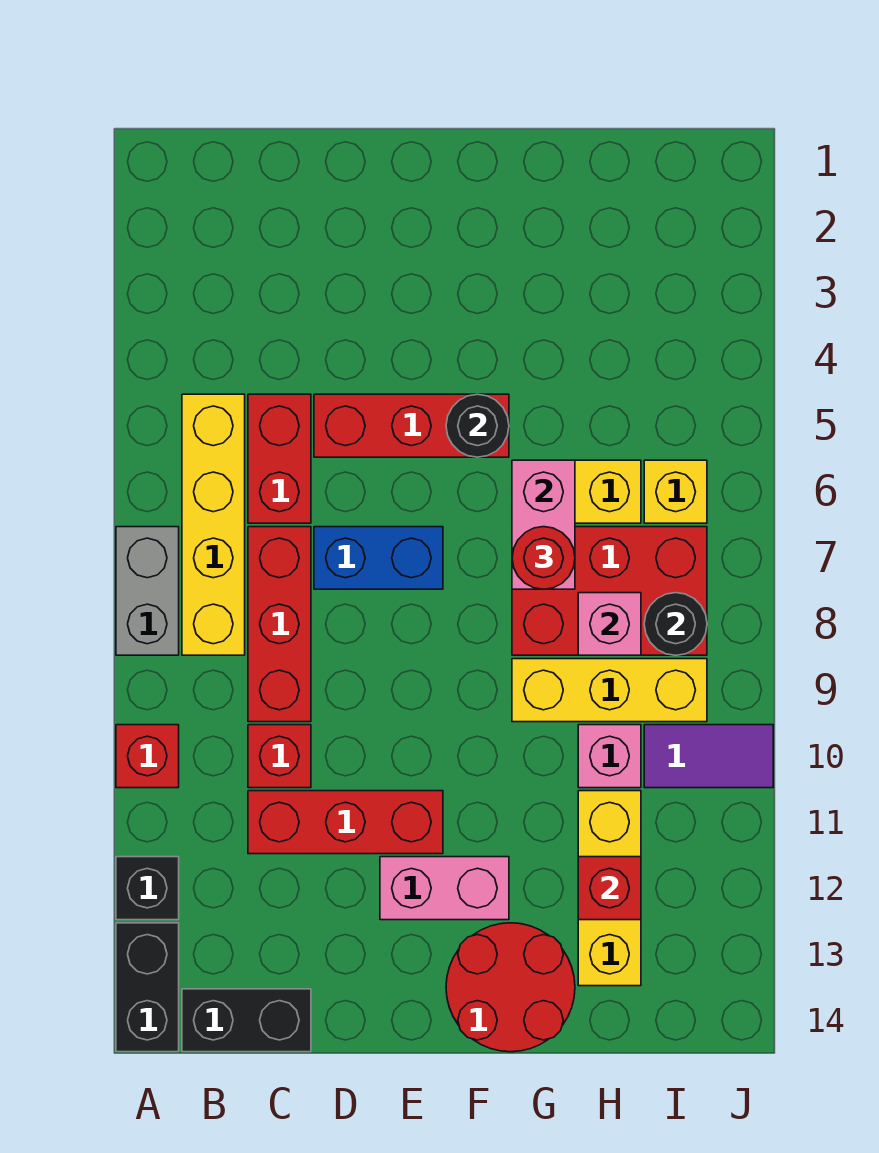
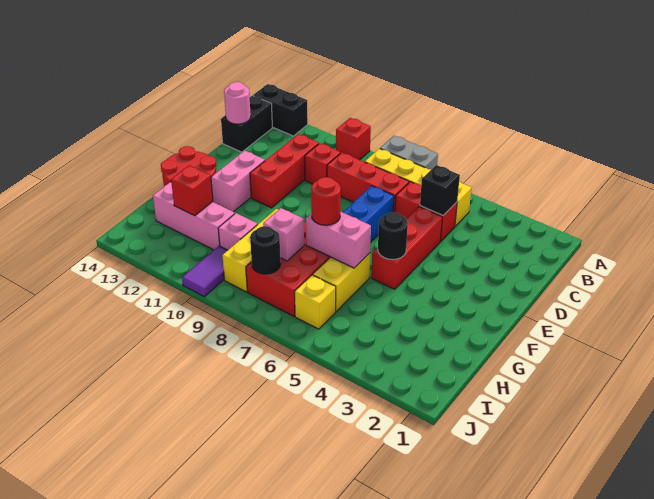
black 1x1 brick [116,857,179,920] -> black 1x1 brick moved to [420,165,460,215]
none -> pink 1x1 round brick [224,82,251,124]
yellow 1x3 brick [578,791,641,986] -> pink 1x3 brick [153,182,235,250]

